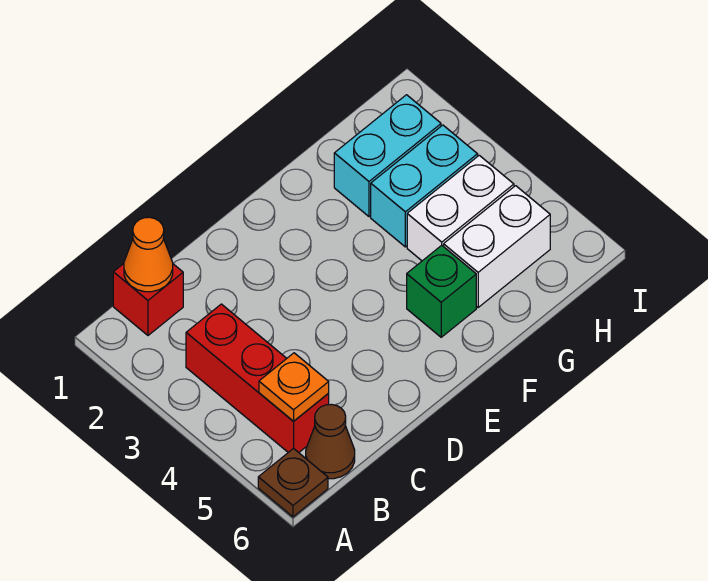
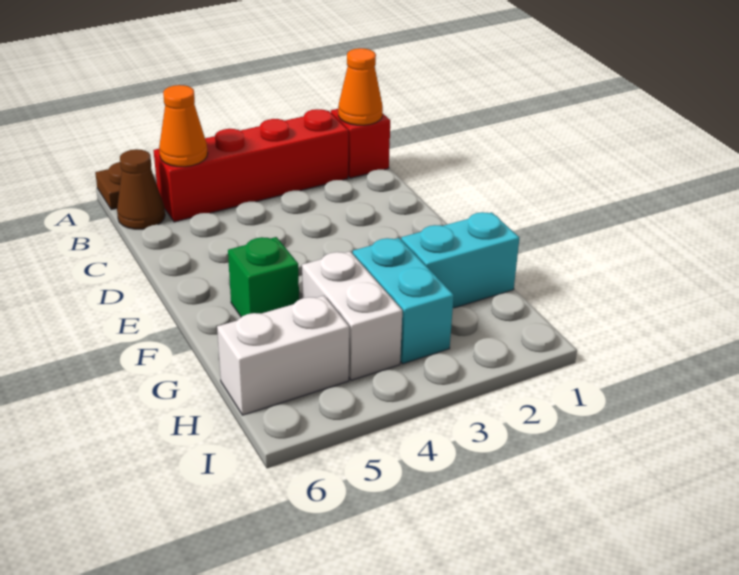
red 1x3 brick [186,304,329,453] -> red 1x4 brick [153,109,349,222]
orange 1x1 plate [259,353,329,421] -> orange 1x1 cone [159,85,208,167]
cyan 1x2 brick [334,95,441,217] -> cyan 1x2 brick turned to [401,212,519,308]
white 1x2 brick [444,186,550,307] -> white 1x2 brick turned to [217,296,349,415]

